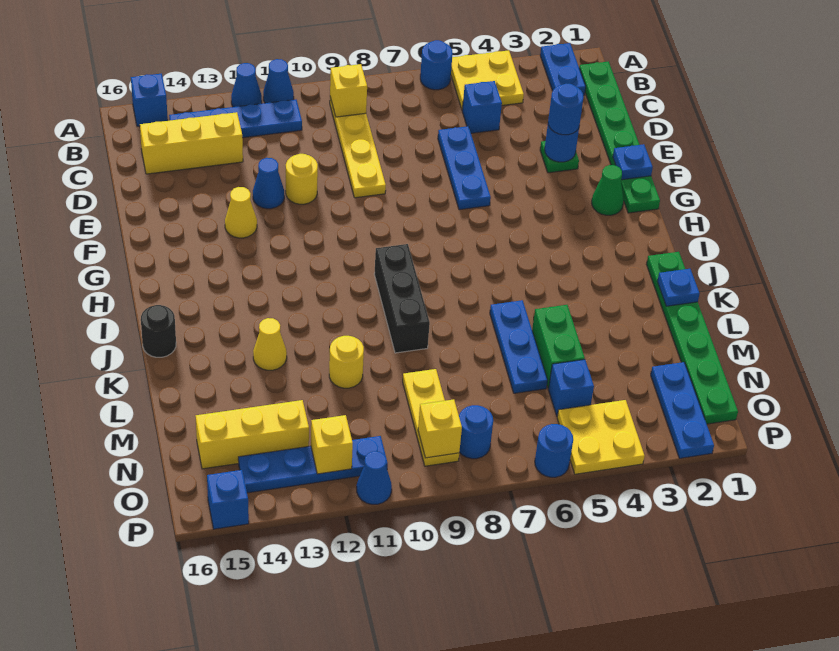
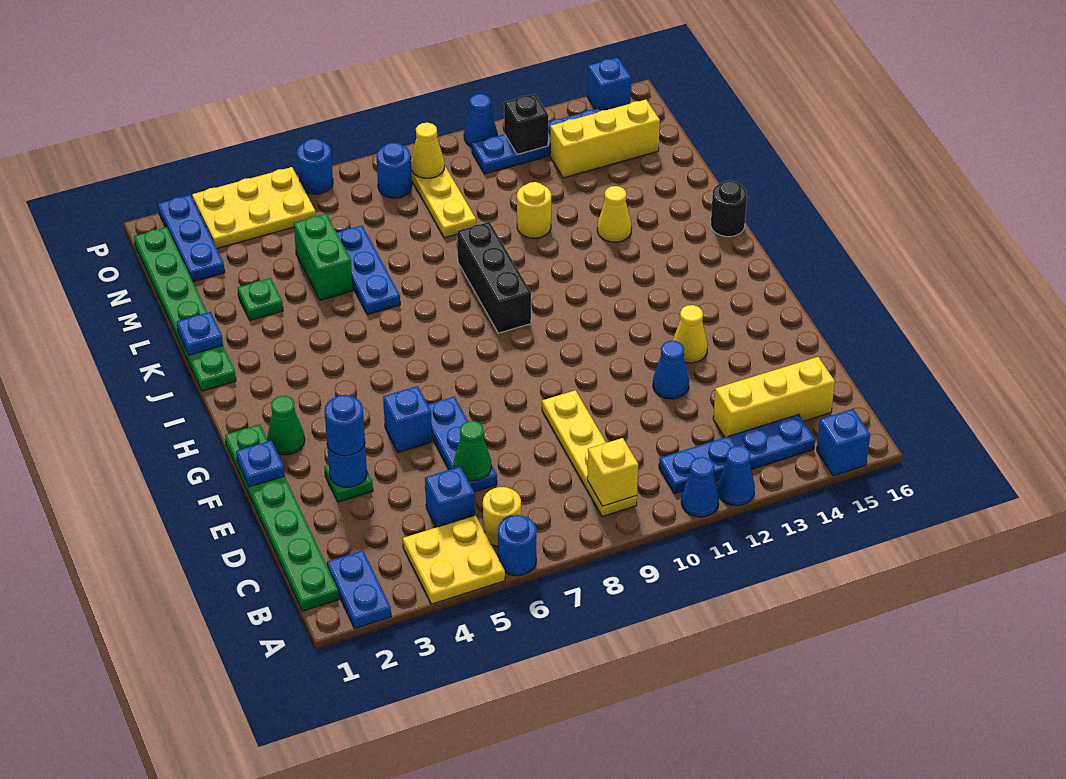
none -> green 1x1 cone [454,421,491,481]
yellow 1x1 round brick [286,154,318,204] -> yellow 1x1 round brick moved to [483,487,521,547]
none -> green 1x1 plate [238,278,283,320]
blue 1x1 brick [549,360,594,416] -> blue 1x1 brick moved to [383,386,432,453]
yellow 2x2 plate [557,400,645,474] -> yellow 2x3 plate [192,167,316,248]
yellow 1x1 brick [418,399,462,458] -> yellow 1x1 cone [411,123,445,178]
yellow 1x1 brick [311,415,353,474] -> black 1x1 brick [504,94,548,155]

